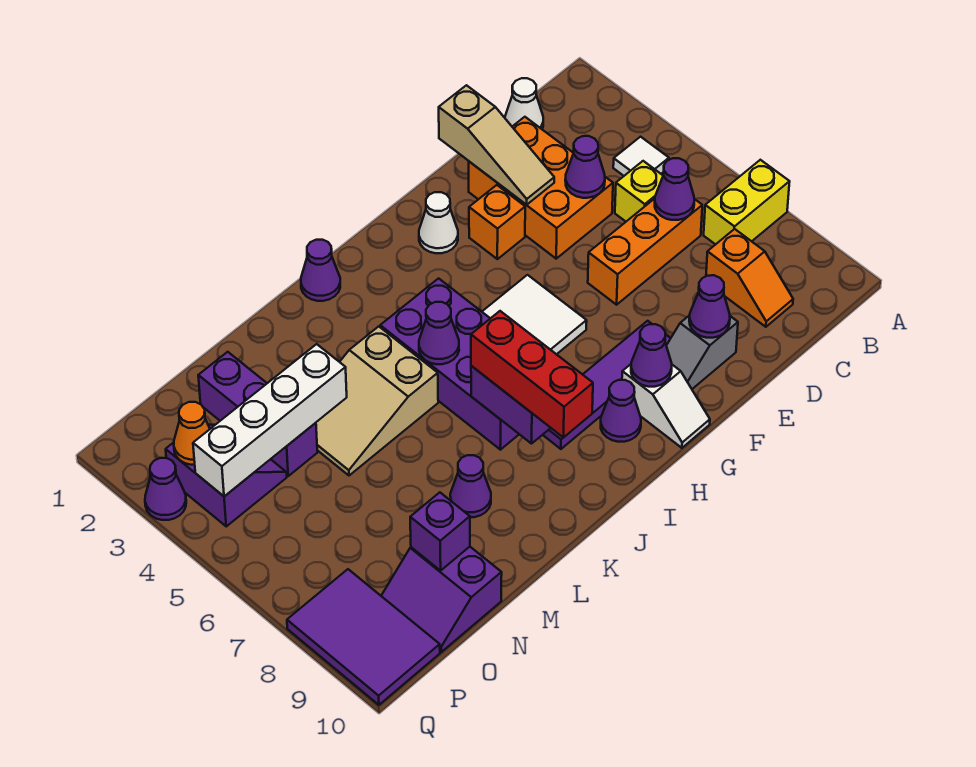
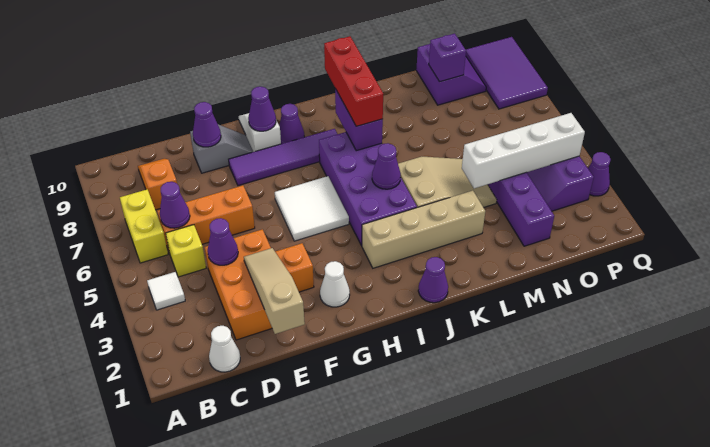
yellow 1x2 brick [704,160,790,245] -> yellow 1x2 brick turned to [120,189,168,263]
none -> tan 1x4 brick [362,190,485,268]
purple 1x1 cone [450,455,491,517] -> none
orange 1x1 cone [174,402,210,465] -> none

